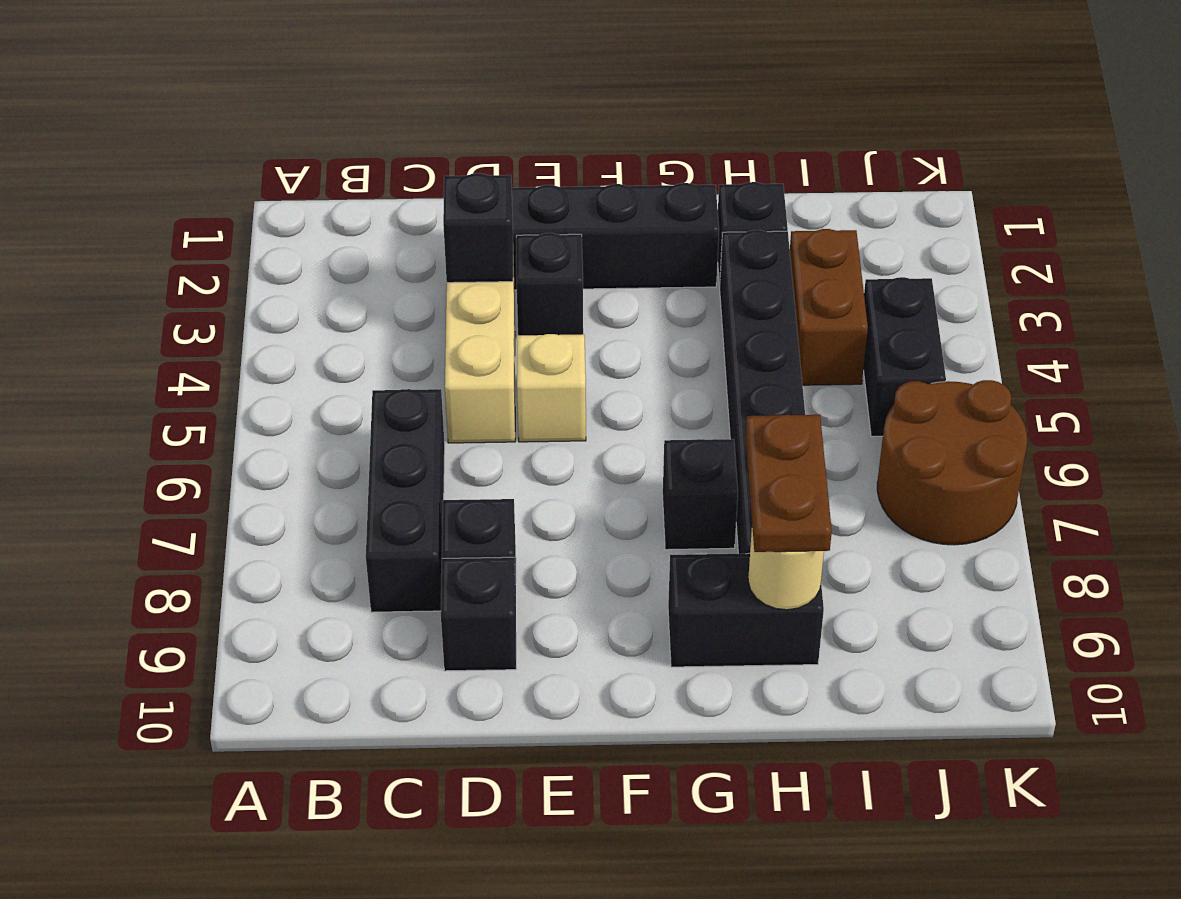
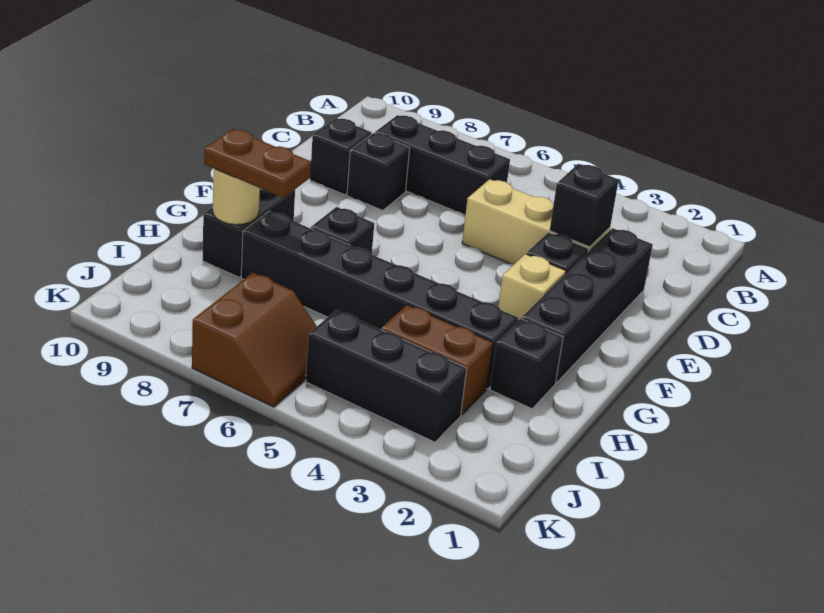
tan 1x1 brick [517,334,586,442] -> tan 1x1 brick moved to [498,254,566,320]
black 1x2 brick [863,277,946,436] -> black 1x3 brick [306,310,467,442]
brown 2x2 round brick [877,380,1027,545] -> brown 2x2 slope [192,273,317,407]

